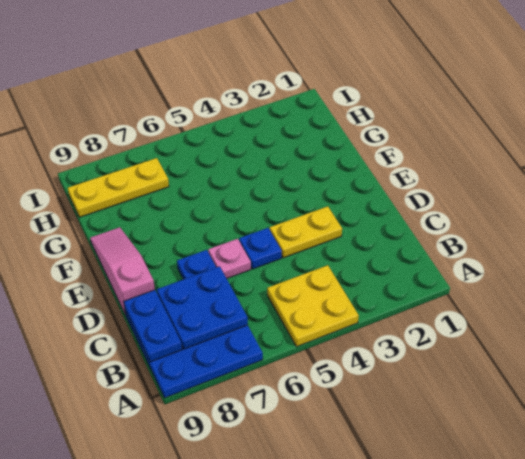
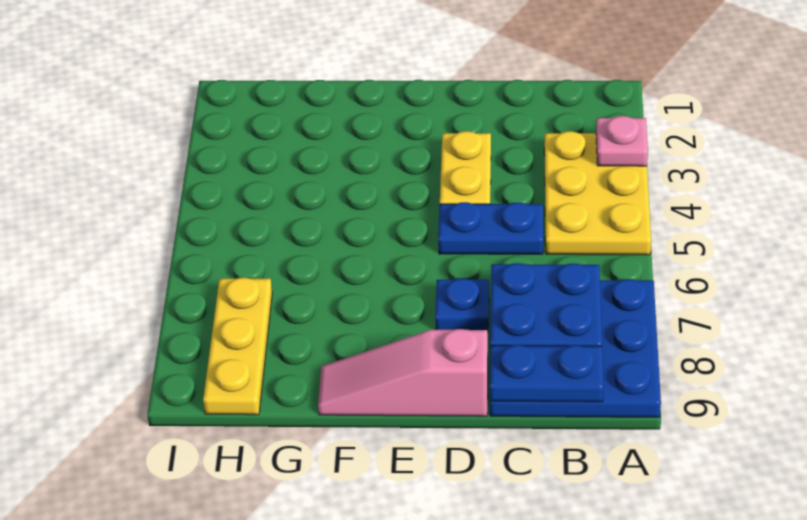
yellow 2x2 plate [267,265,359,347] -> yellow 2x3 plate [544,131,651,255]
blue 1x1 plate [239,228,282,269] -> blue 1x2 plate [438,202,543,254]
pink 1x1 plate [208,239,251,278] -> pink 1x1 plate moved to [596,116,648,166]

